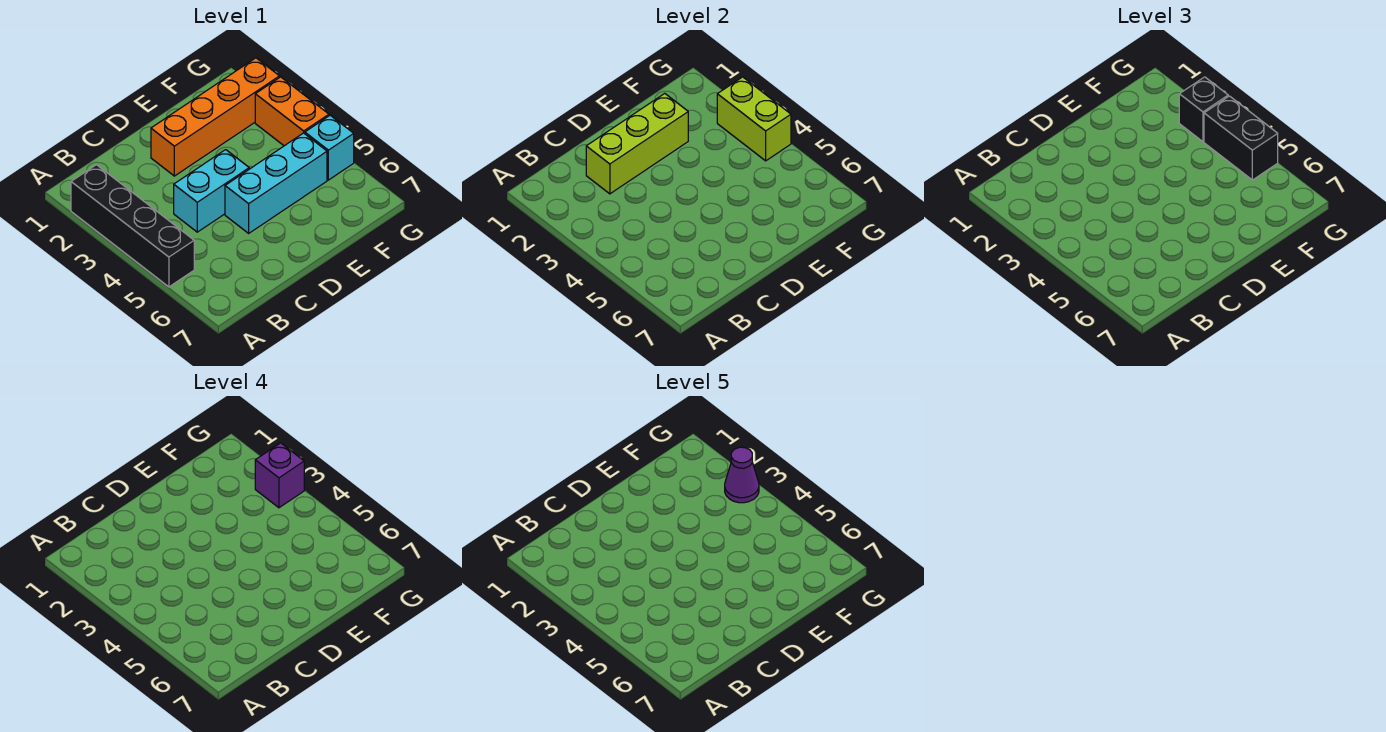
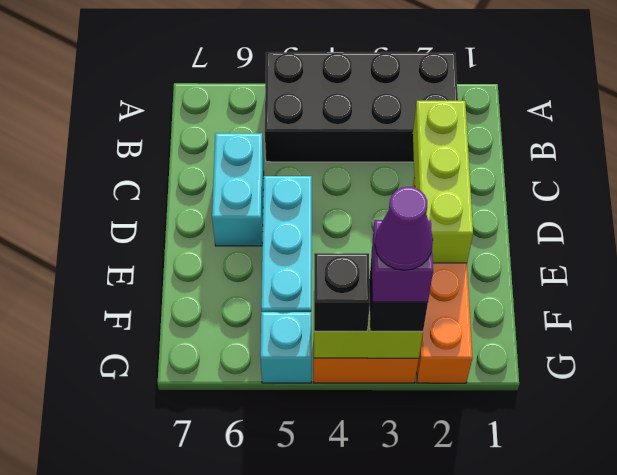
black 1x4 brick [71,165,194,287] -> black 2x4 brick [265,52,458,162]
cyan 1x2 brick [174,150,249,232] -> cyan 1x2 brick moved to [212,133,264,246]
black 1x2 brick [1204,96,1278,180] -> black 1x1 brick [314,253,370,331]

